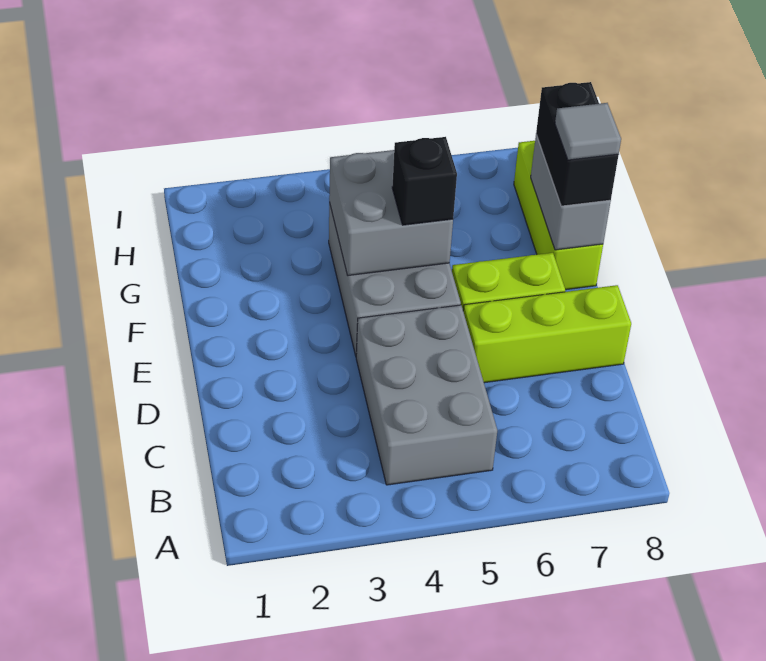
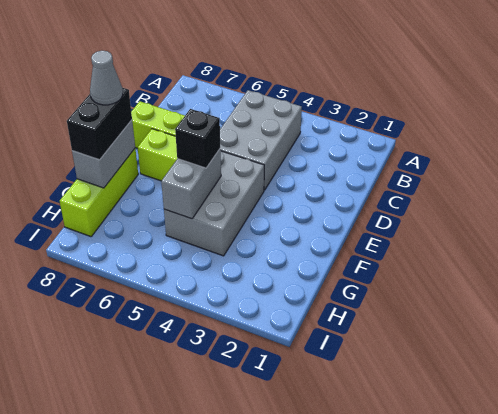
grey 2x2 brick [329,150,453,276] -> grey 1x2 brick [161,149,221,219]
grey 1x1 tile [555,103,621,160] -> grey 1x1 cone [90,51,123,105]

